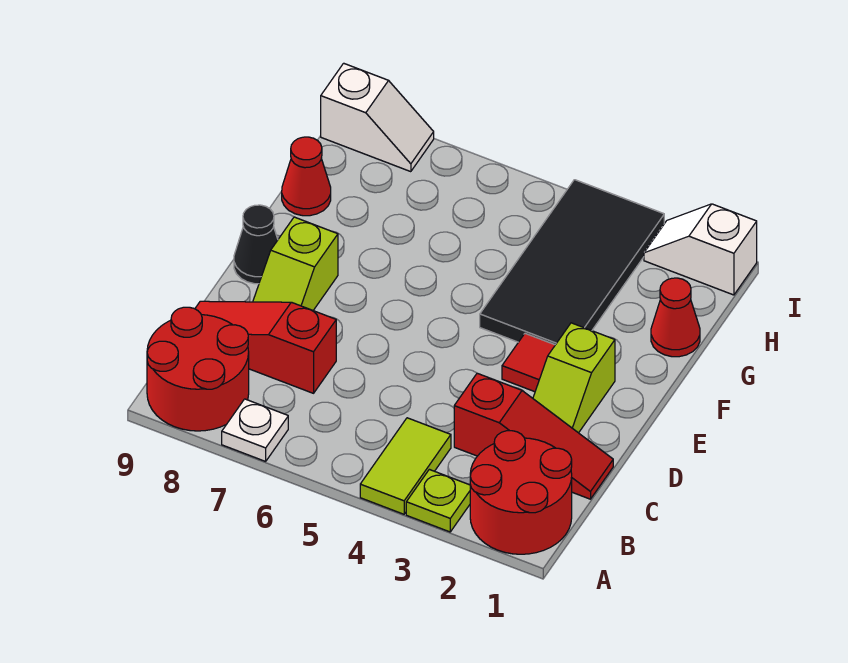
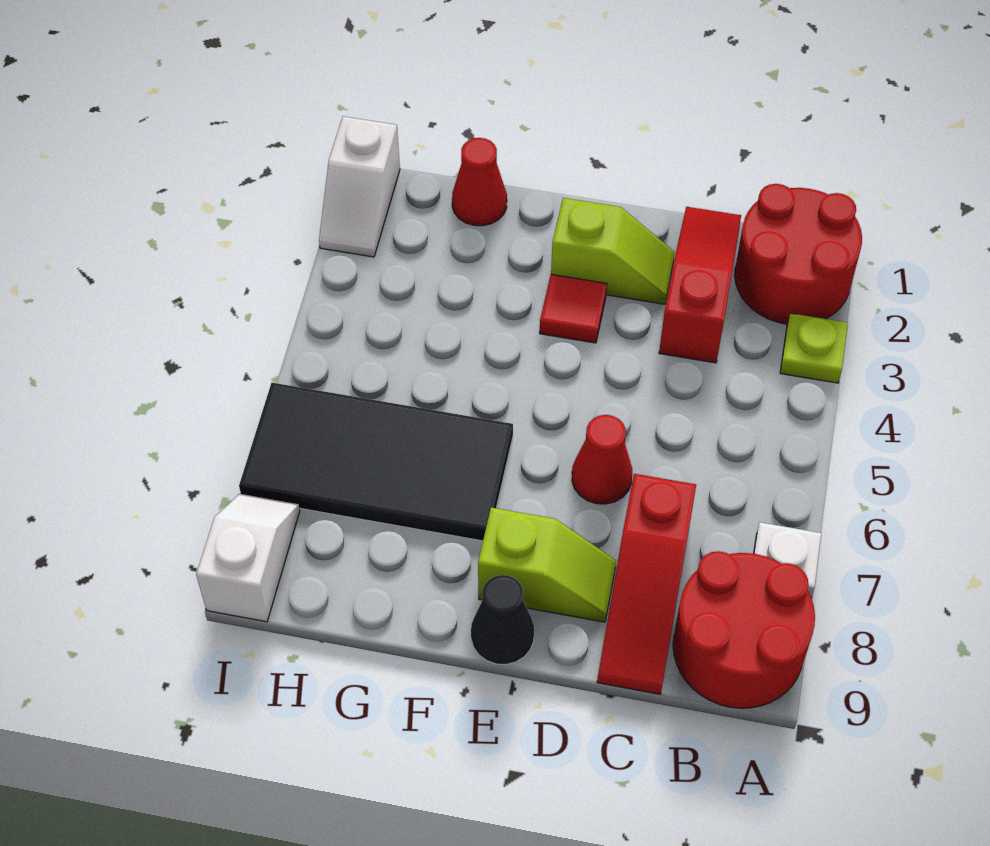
lime 1x2 tile [360,418,451,514] -> none
black 2x4 tile [480,180,664,345] -> black 2x4 tile moved to [239,383,513,541]
red 1x1 cone [282,137,331,216] -> red 1x1 cone moved to [572,415,632,504]

